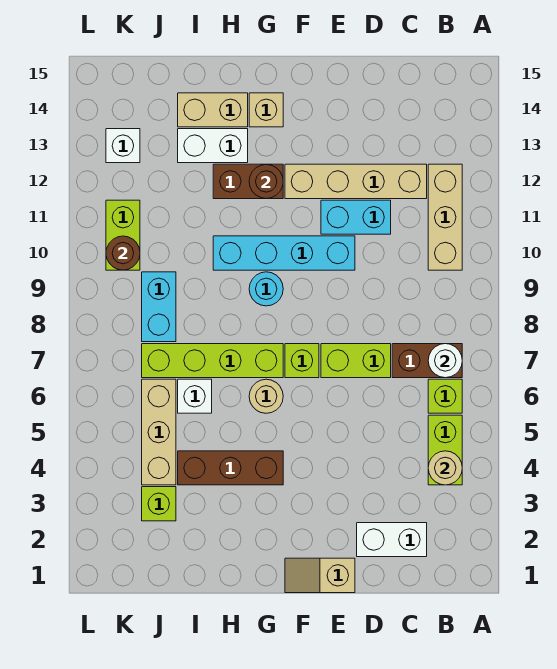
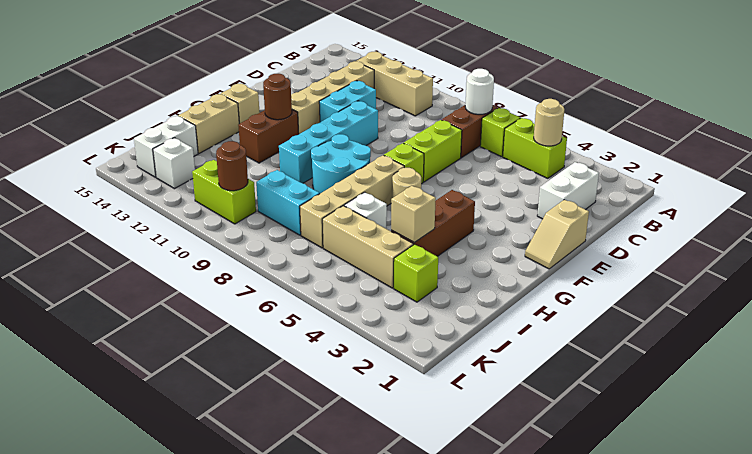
lime 1x4 brick [142,344,283,378] -> tan 1x4 brick [300,155,404,248]
cyan 1x1 round brick [249,272,283,306] -> cyan 2x2 round brick [311,134,371,193]
white 1x2 brick [178,129,248,163] -> white 1x2 brick moved to [134,116,198,177]
none -> tan 1x1 brick [391,186,436,243]

